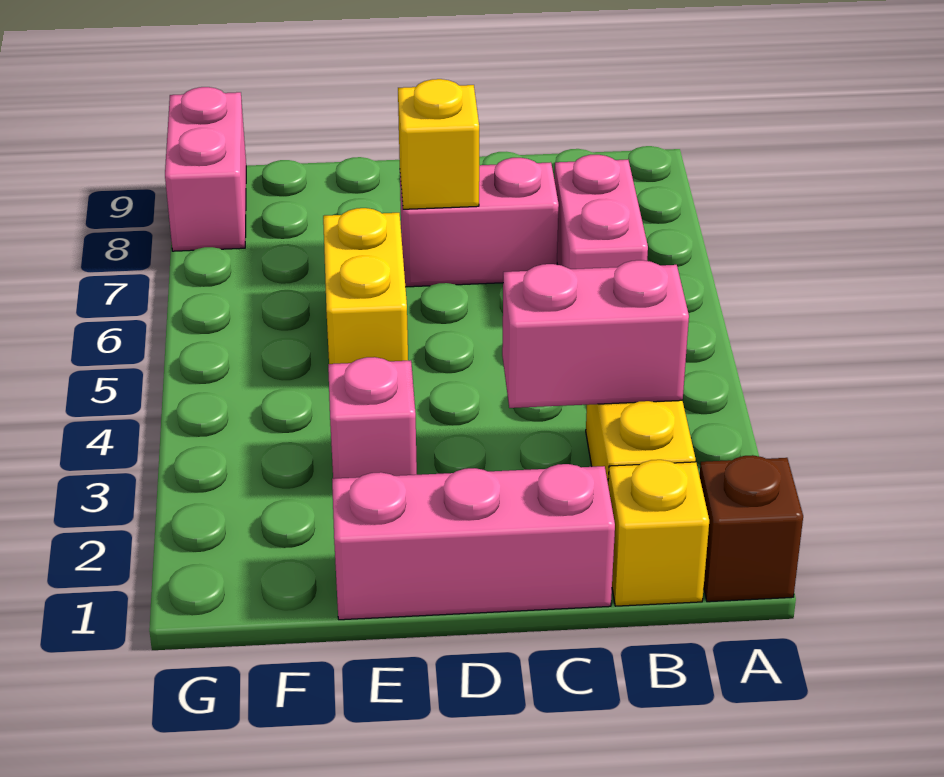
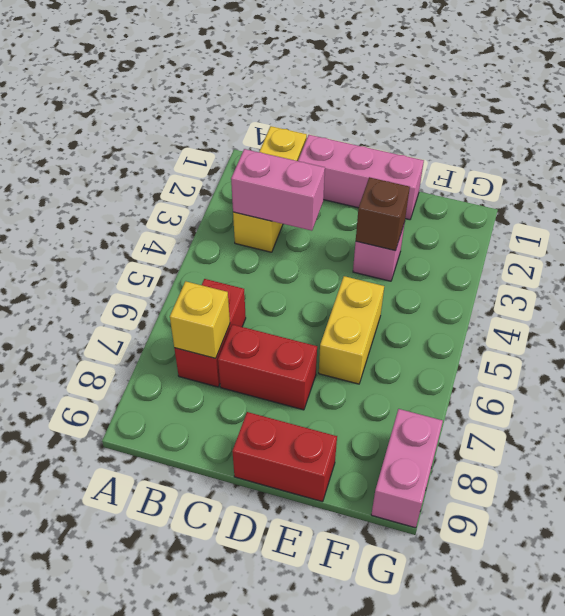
brown 1x1 brick [700,455,803,602] -> brown 1x1 brick moved to [356,177,410,251]
pink 1x2 brick [554,155,648,269] -> red 1x2 brick [174,279,246,387]
pink 1x2 brick [400,158,559,287] -> red 1x2 brick [218,324,317,410]
yellow 1x1 brick [398,79,479,209] -> yellow 1x1 brick moved to [170,281,230,358]
none -> red 1x2 brick [232,412,337,502]

